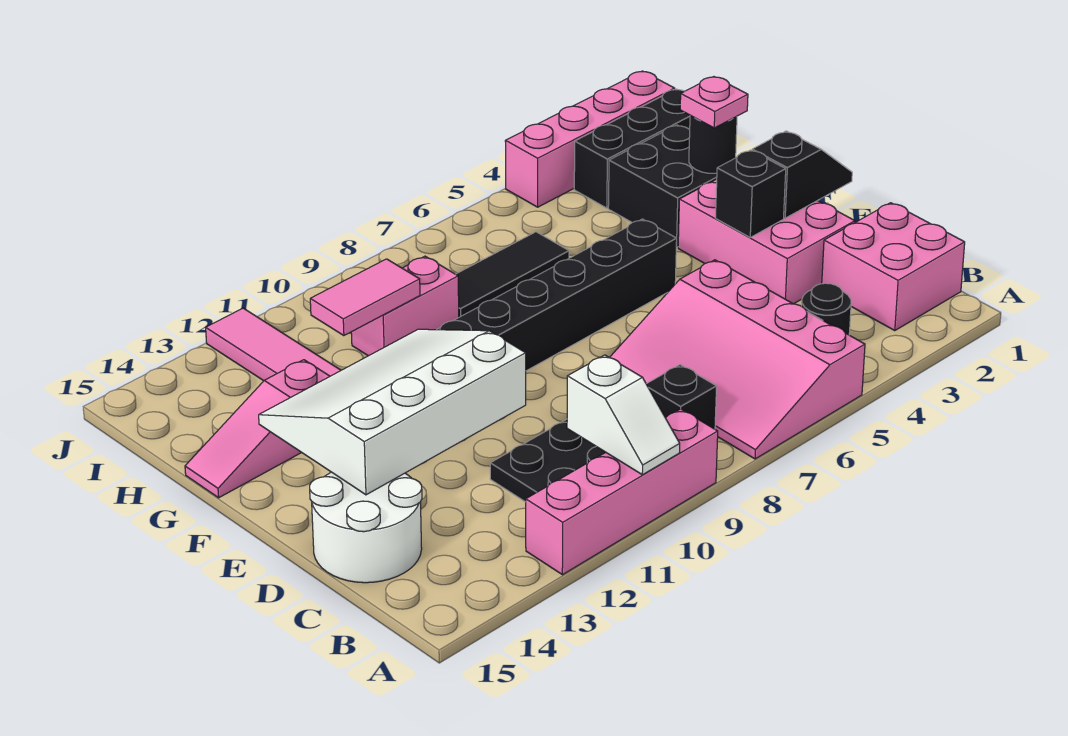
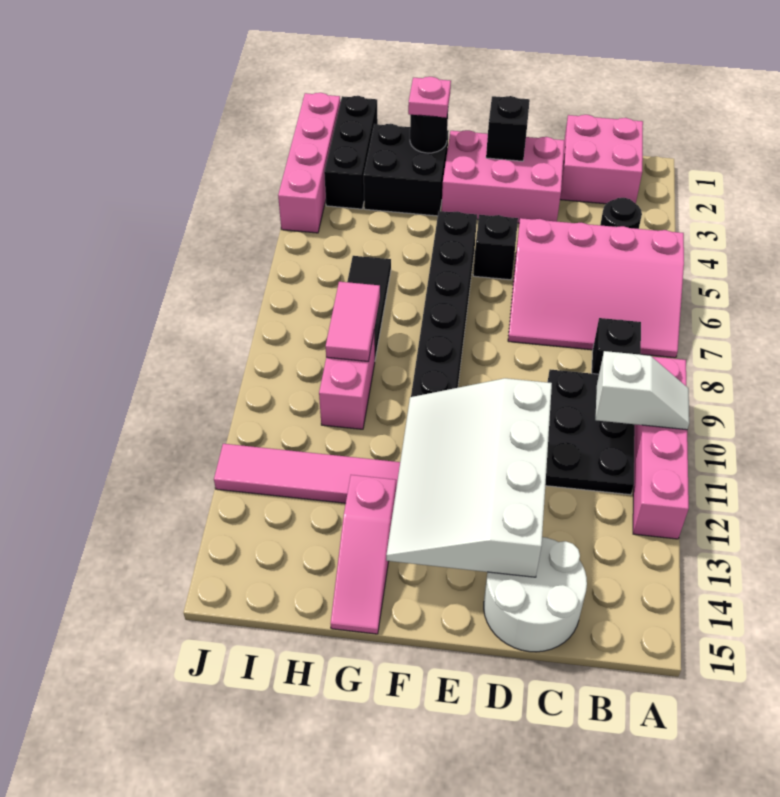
black 1x1 brick [716,150,786,237] -> black 1x1 brick moved to [473,215,518,280]
pink 1x2 tile [310,259,420,336] -> pink 1x2 tile moved to [326,282,380,362]

